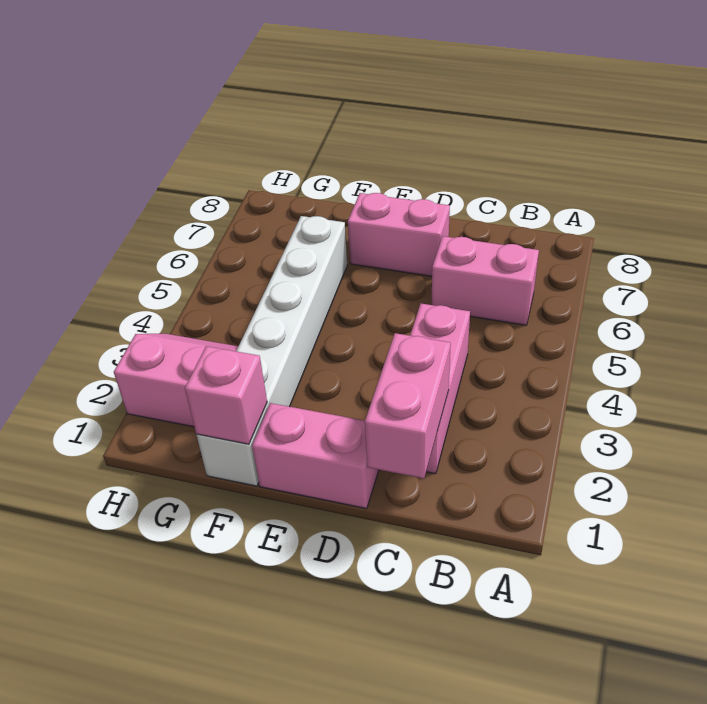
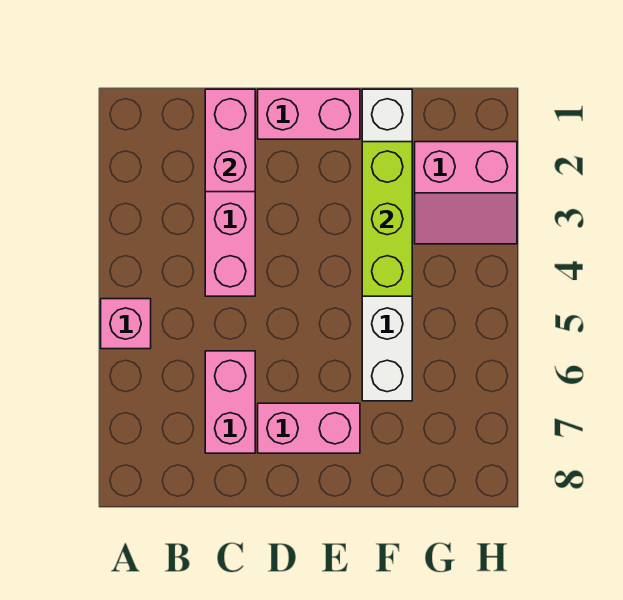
pink 1x2 brick [431,236,539,325] -> pink 1x2 brick turned to [205,351,255,453]
pink 1x1 brick [185,346,267,444] -> pink 1x1 brick moved to [101,299,151,349]
none -> lime 1x3 brick [362,142,412,296]

